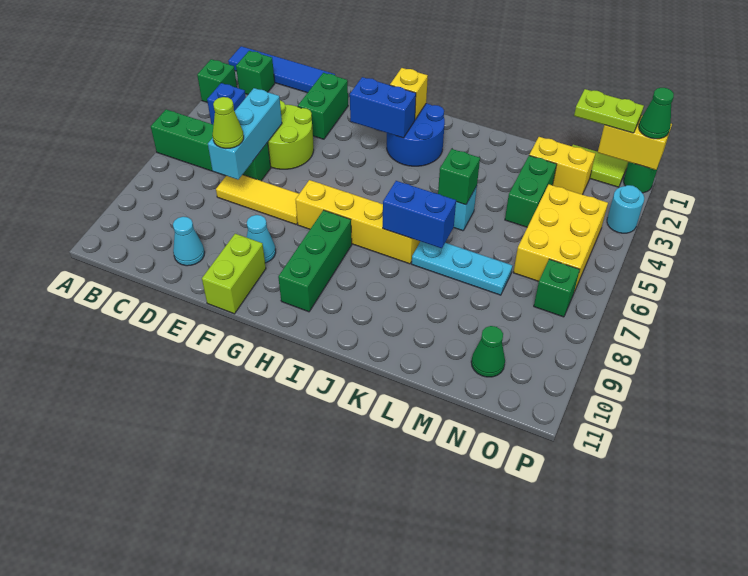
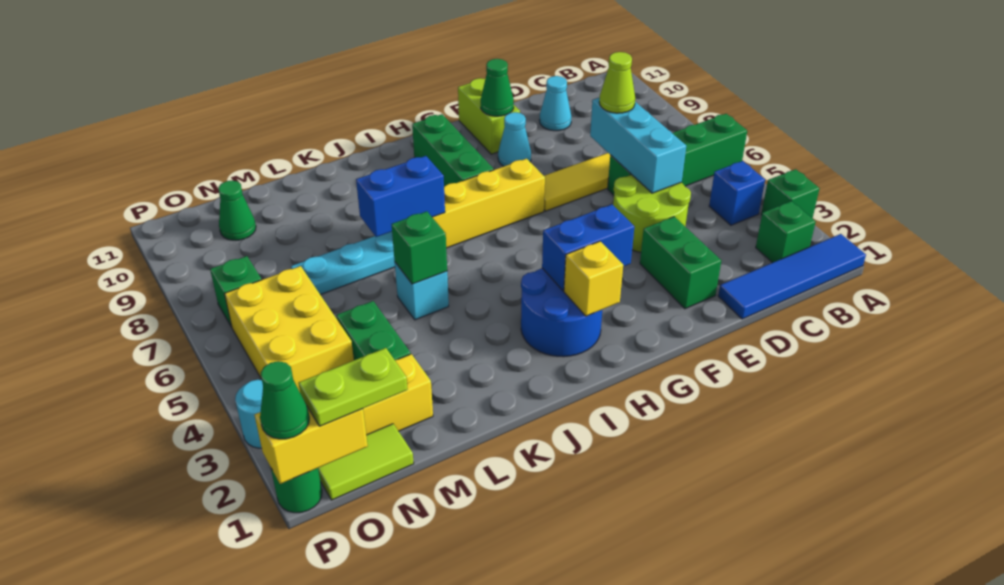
none -> green 1x1 cone [481,59,514,116]

